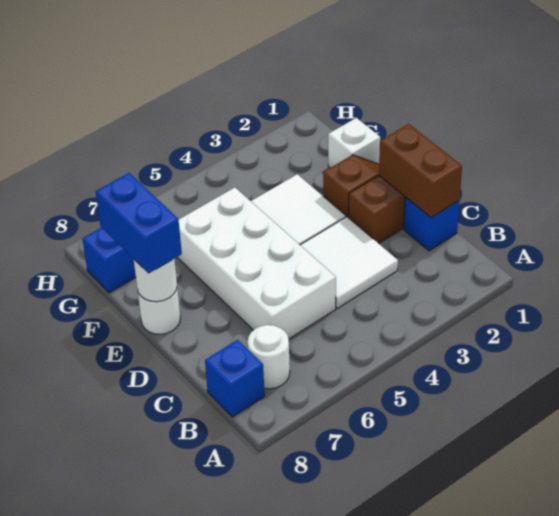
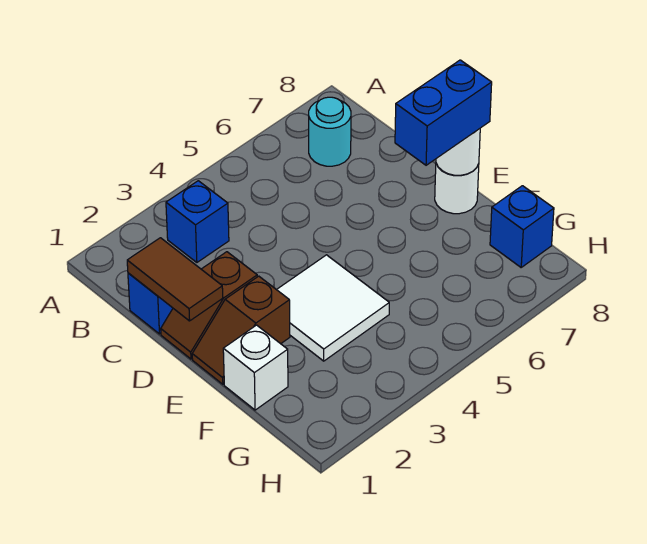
white 1x1 round brick [248,325,290,389] -> cyan 1x1 round brick [309,97,351,166]
blue 1x1 brick [205,340,265,417] -> blue 1x1 brick moved to [166,181,229,262]
brown 1x2 brick [379,124,462,218] -> brown 1x2 tile [127,238,223,321]
white 2x2 tile [301,217,398,308] -> none
white 2x4 brick [177,187,336,339] -> none
blue 1x2 brick [96,173,182,273] -> blue 1x2 brick turned to [395,60,492,165]

